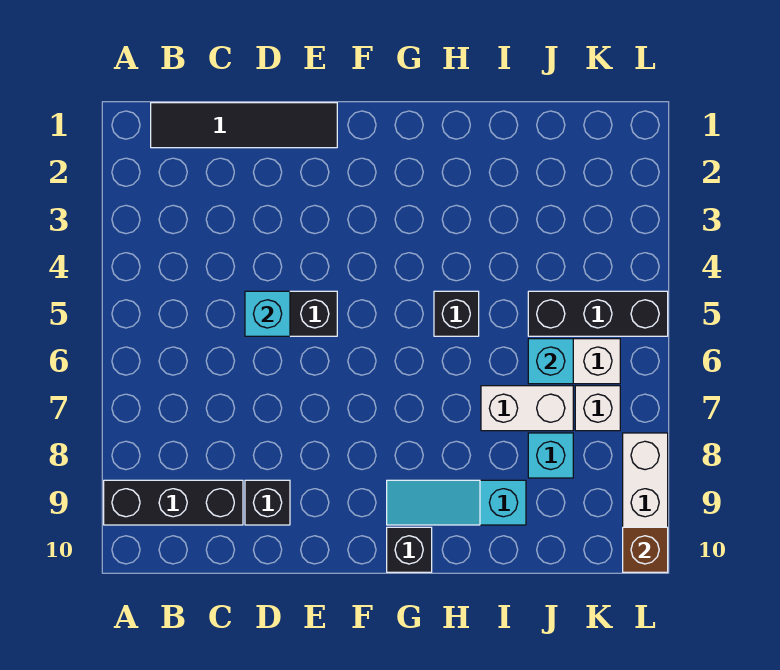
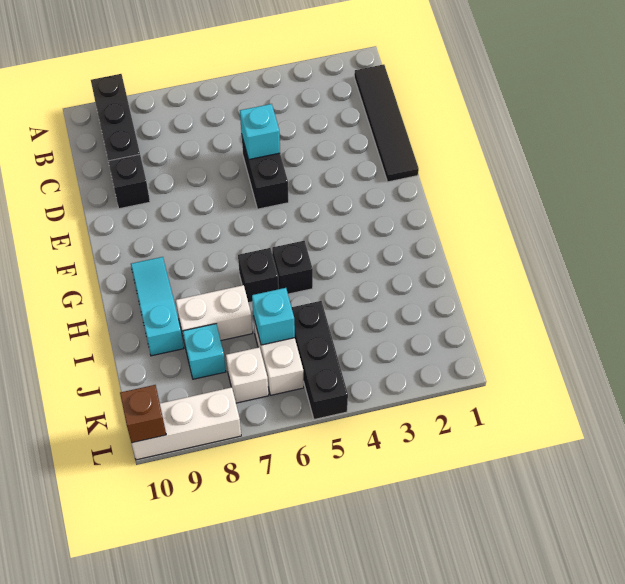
black 1x1 brick [387,527,432,572] -> black 1x1 brick moved to [238,248,279,303]
white 1x2 brick [481,386,573,431] -> white 1x2 brick turned to [176,285,253,344]

